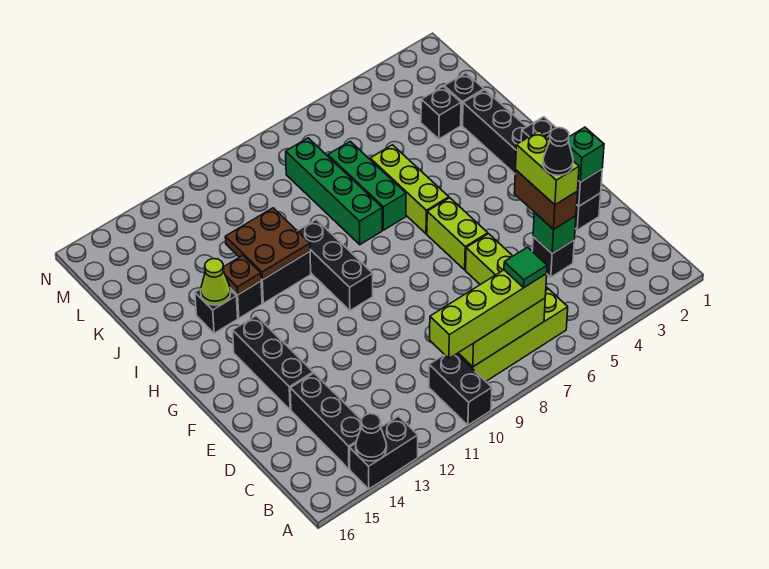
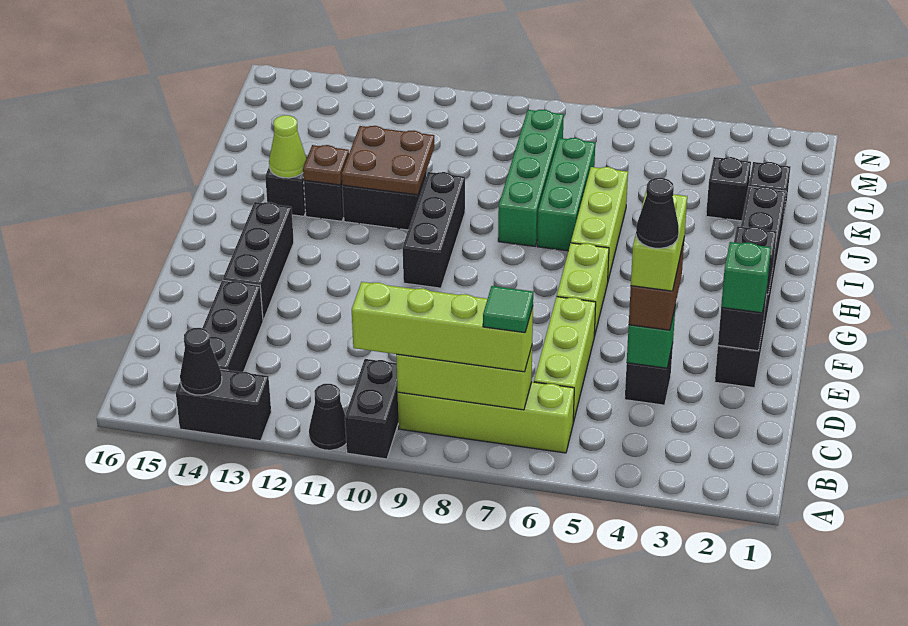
none -> black 1x1 cone [309,384,346,450]

